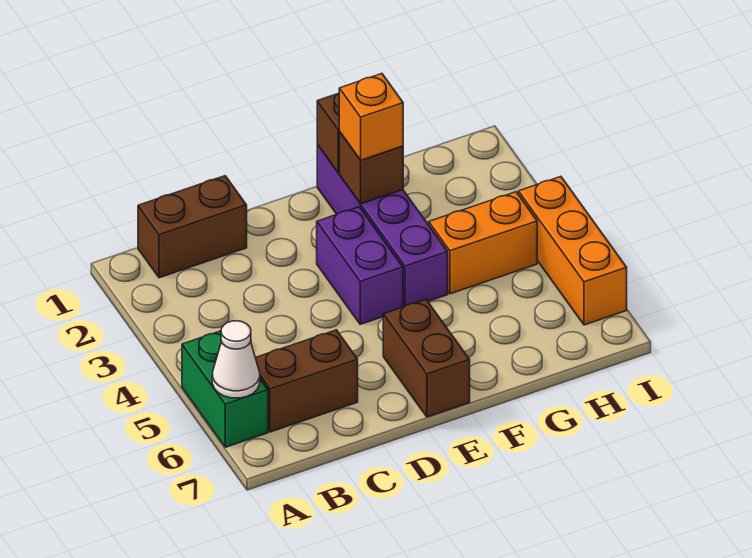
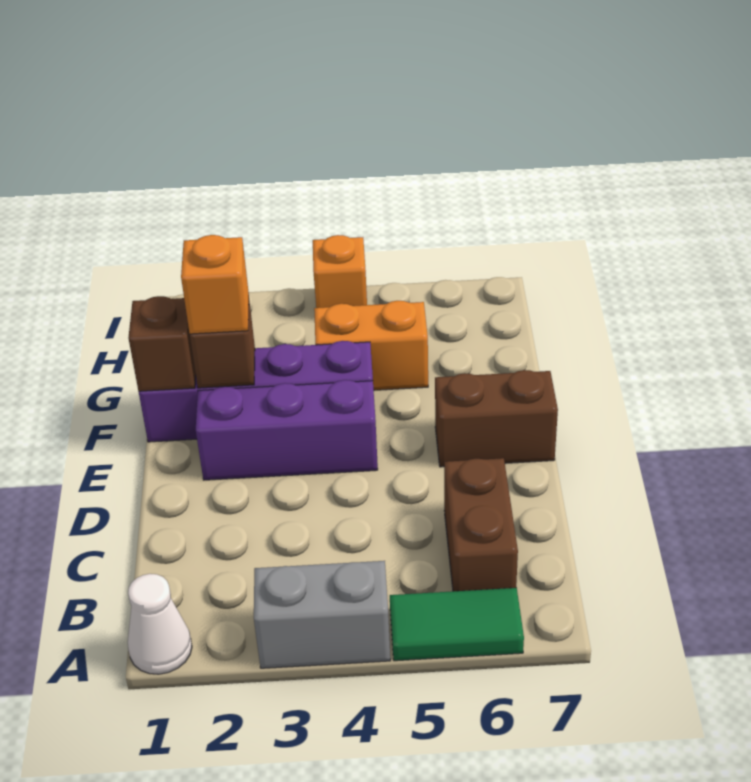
none -> grey 1x2 brick [254,561,390,668]
green 1x2 brick [182,331,268,447] -> green 1x2 tile [390,588,524,661]
white 1x1 cone [212,321,260,398] -> white 1x1 cone moved to [128,574,192,674]
brown 1x2 brick [138,176,247,278] -> none
purple 1x2 brick [317,207,403,324] -> purple 1x3 brick [196,380,378,480]
orange 1x2 brick [429,192,537,294] -> orange 1x2 brick turned to [314,301,428,390]
orange 1x3 brick [518,177,627,325] -> orange 1x1 brick [313,235,367,308]

